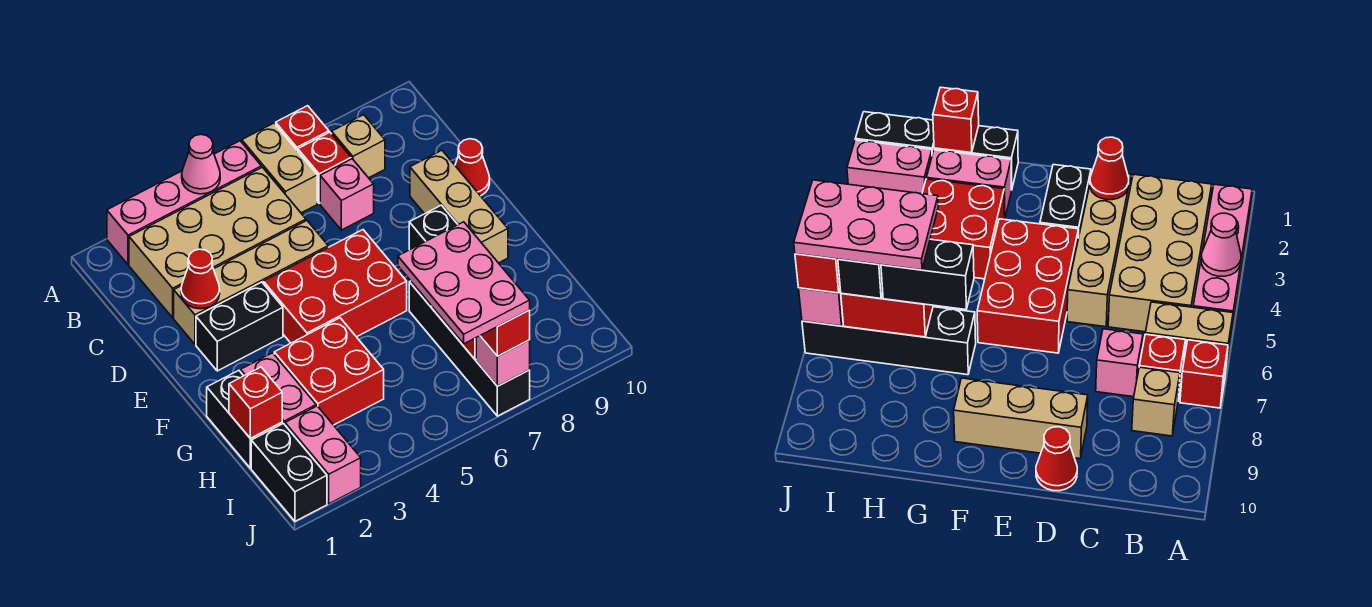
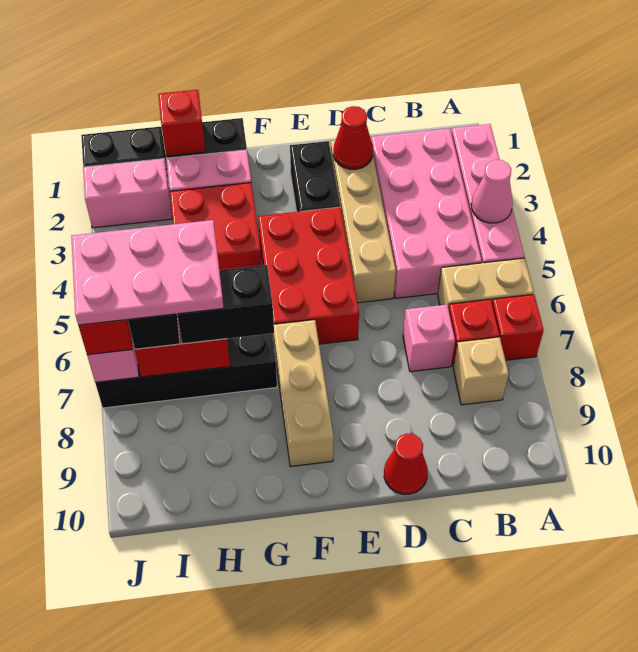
tan 2x4 brick [129,167,306,318] -> pink 2x4 brick [371,128,482,298]
tan 1x3 brick [410,150,508,263] -> tan 1x3 brick turned to [273,320,334,467]

